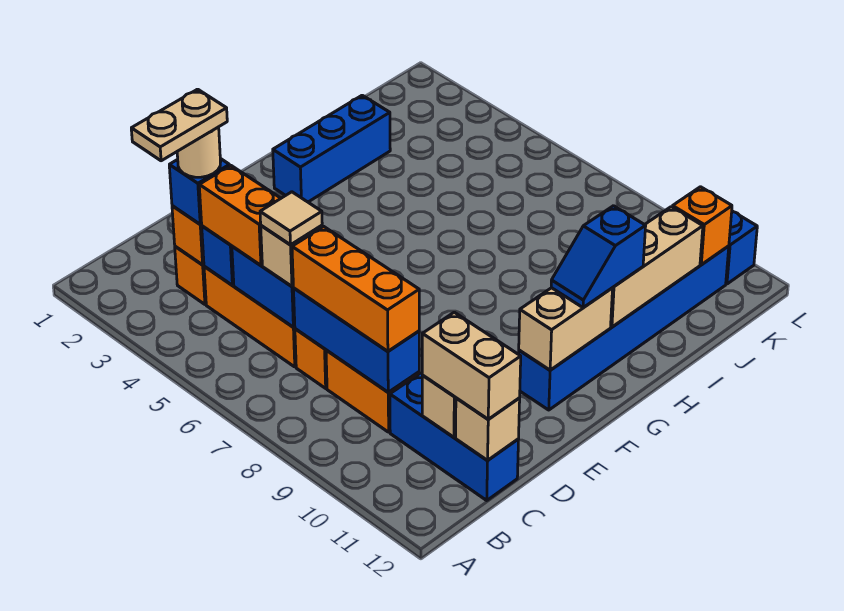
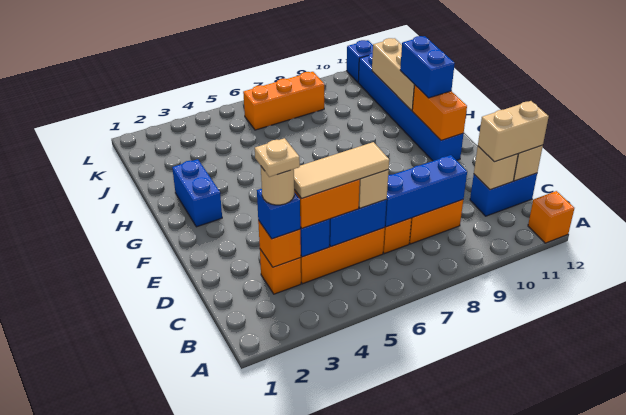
tan 1x2 plate [131,89,227,161] -> tan 1x1 plate [255,138,300,177]
tan 1x1 tile [260,192,322,245] -> tan 1x3 tile [294,142,389,199]
orange 1x3 brick [292,227,419,351] -> orange 1x3 brick moved to [243,72,324,130]
blue 1x3 brick [390,373,519,500] -> blue 1x2 brick [470,173,537,216]
tan 1x2 brick [519,288,613,370] -> orange 1x2 brick [412,85,467,140]
blue 1x3 brick [273,95,390,202] -> blue 1x2 brick [172,159,222,227]
blue 1x2 slope [551,206,646,308] -> blue 1x2 brick [400,36,455,98]
orange 1x1 brick [673,187,732,264] -> orange 1x1 brick moved to [528,191,574,243]

